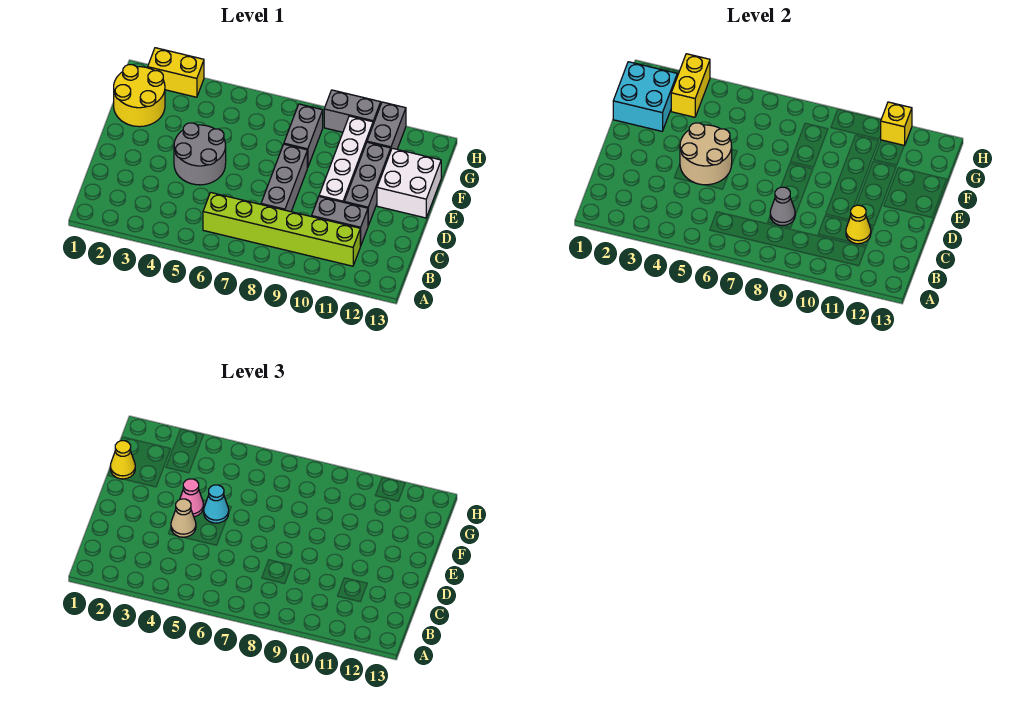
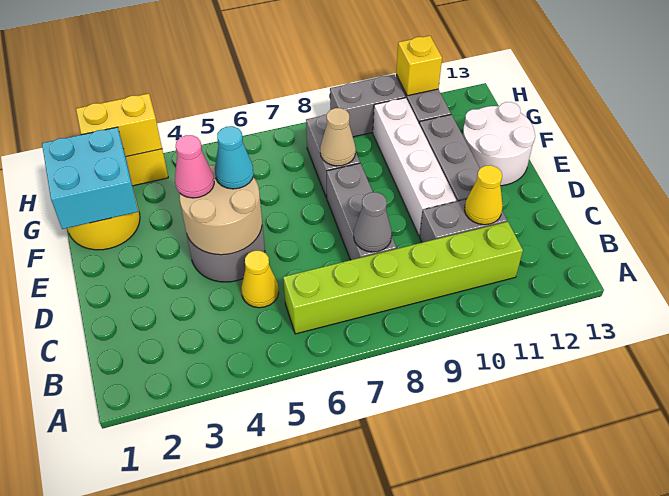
tan 1x1 cone [171,499,196,537] -> tan 1x1 cone moved to [320,108,356,166]
white 2x2 brick [377,148,441,218] -> white 2x2 round brick [462,102,535,186]
yellow 1x1 cone [110,441,135,479] -> yellow 1x1 cone moved to [241,251,279,308]
yellow 1x2 brick [671,54,710,117] -> yellow 1x2 brick turned to [76,93,162,157]

